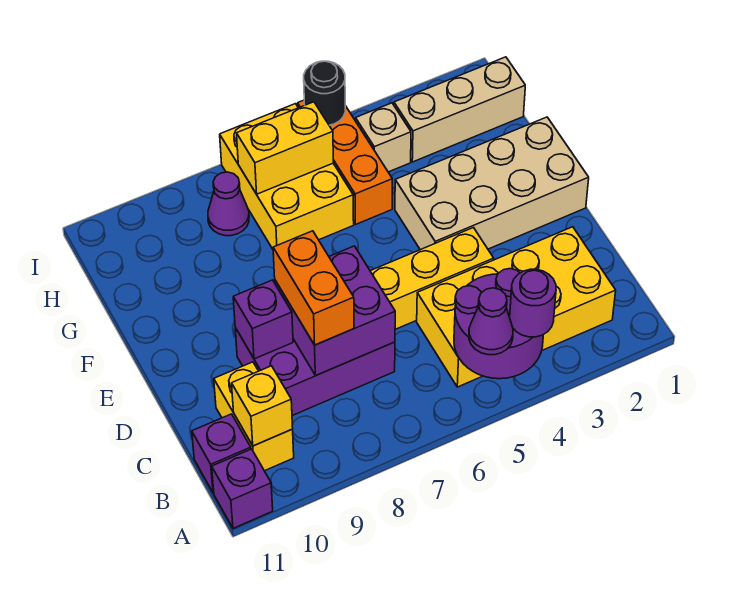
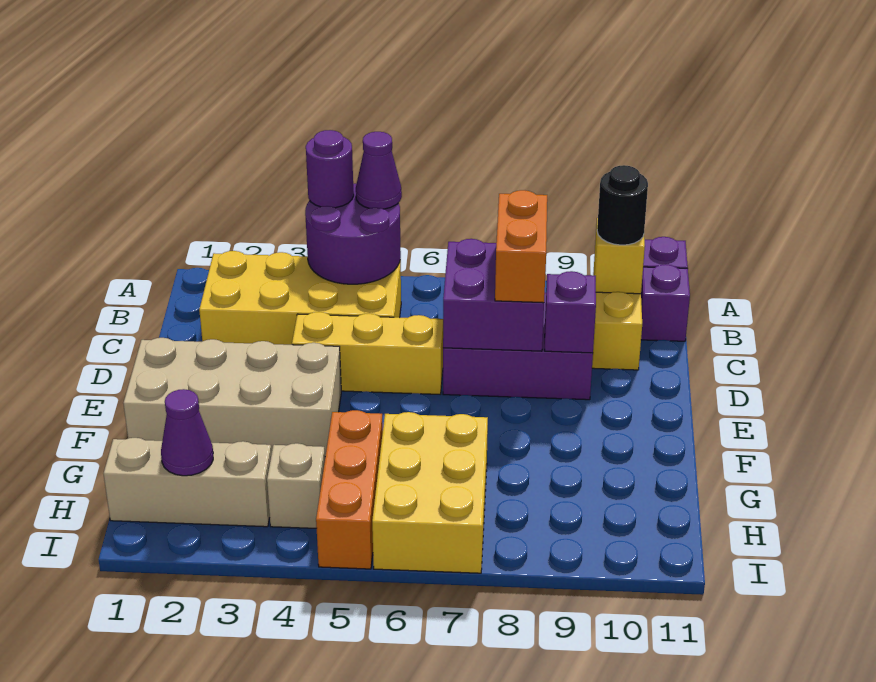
yellow 1x2 brick [237,102,333,194] -> none
purple 1x1 cone [208,172,249,236] -> purple 1x1 cone moved to [161,389,213,476]
black 1x1 round brick [304,61,345,125] -> black 1x1 round brick moved to [597,165,648,245]

